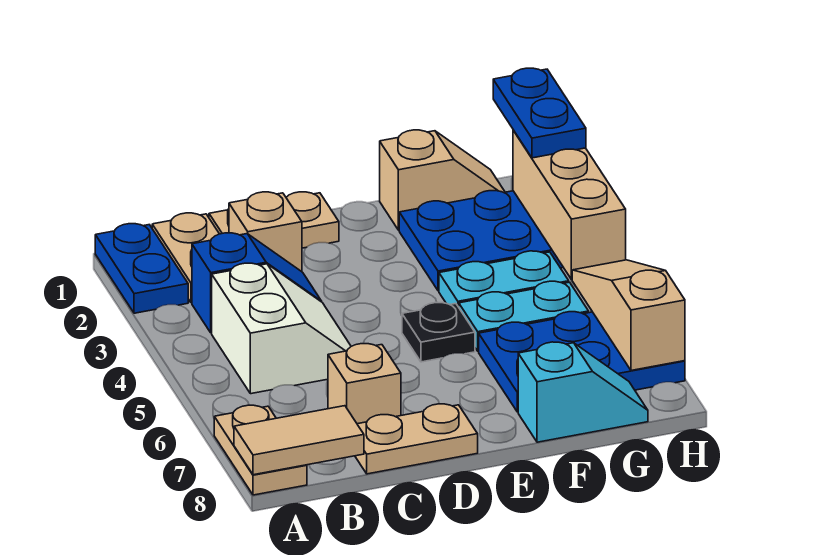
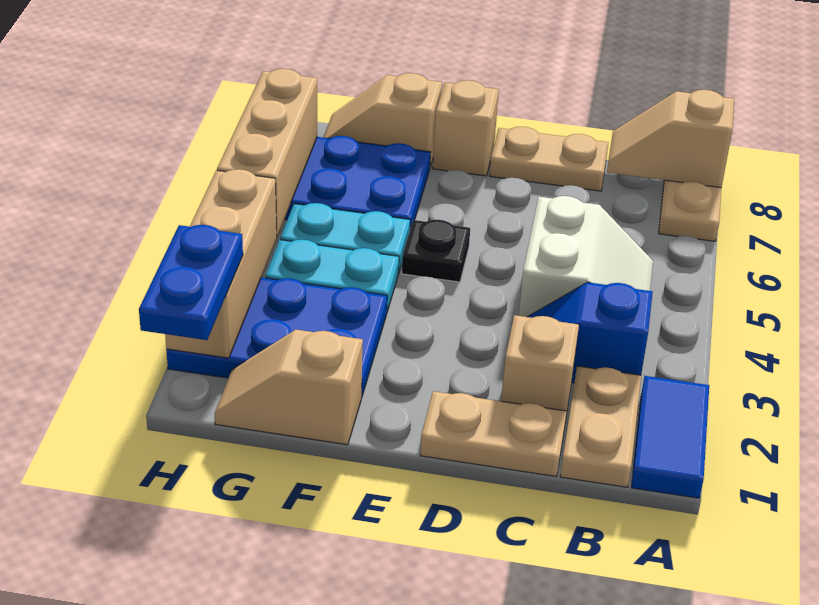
blue 1x2 plate [95,224,188,313] -> blue 1x2 tile [631,376,709,498]
tan 1x2 tile [234,406,364,475] -> tan 1x2 slope [607,90,734,188]
white 2x2 slope [212,263,351,394] -> white 2x2 slope turned to [519,196,653,317]
tan 1x1 brick [328,344,401,424] -> tan 1x1 brick moved to [433,80,499,176]
cyan 1x2 slope [518,342,648,442] -> tan 1x2 slope [323,73,442,167]
tan 1x3 slope [572,260,685,370] -> tan 1x3 brick [217,69,317,236]

